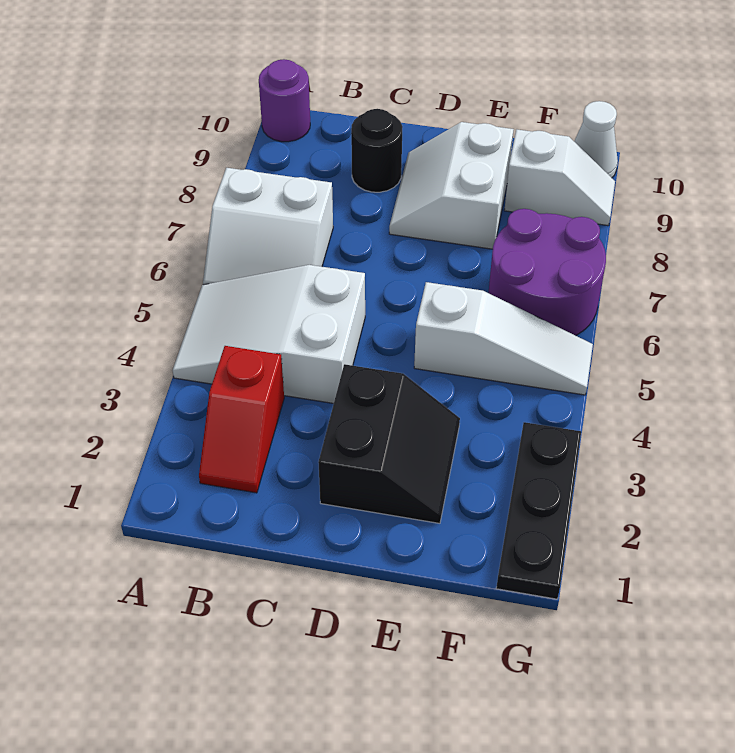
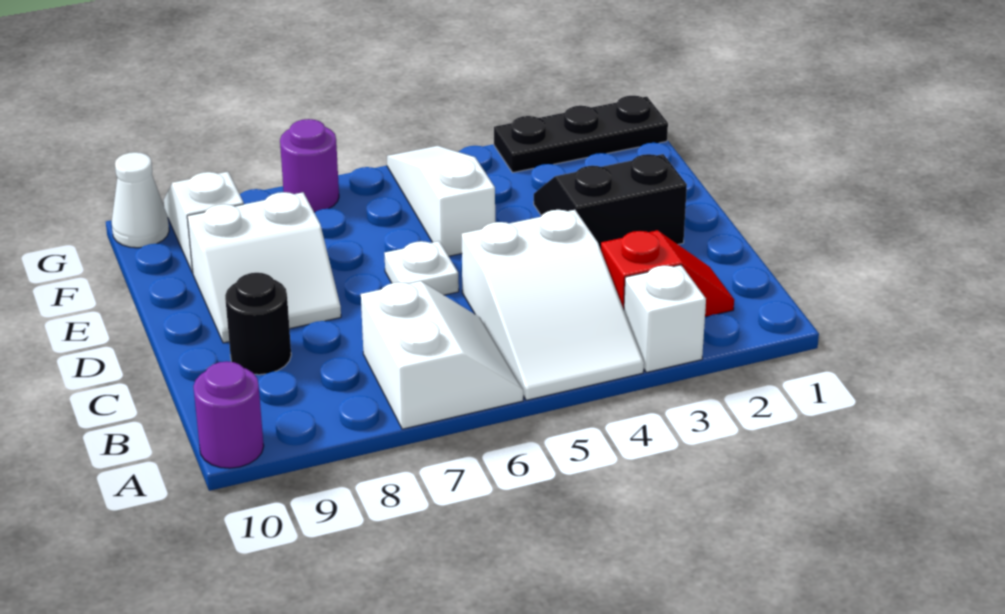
none -> white 1x1 brick [624,265,706,372]
none -> white 1x1 plate [384,241,459,295]
purple 2x2 round brick [489,209,606,336] -> purple 1x1 round brick [280,119,339,212]

